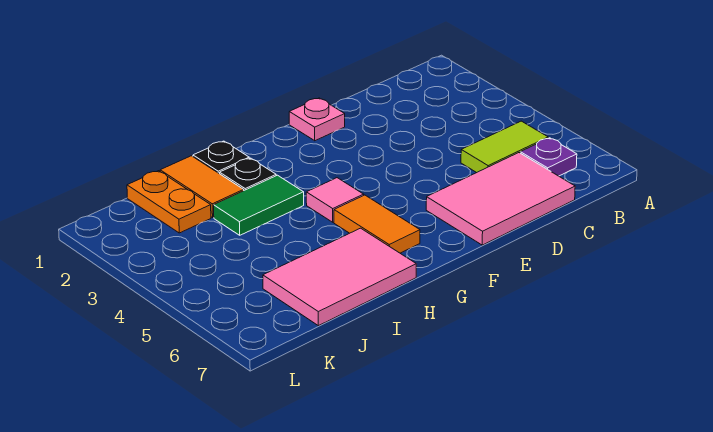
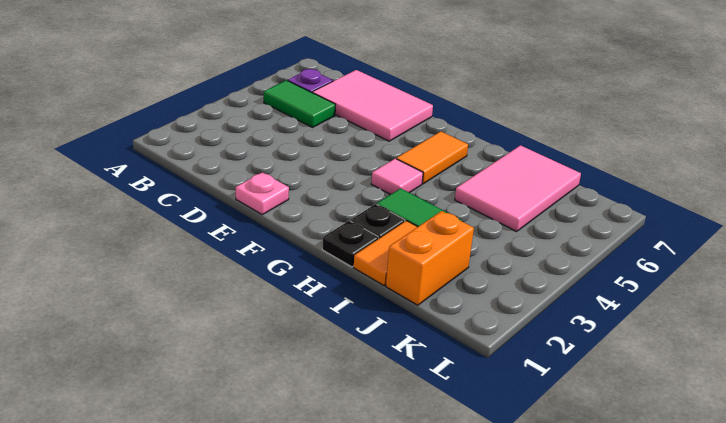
lime 1x2 tile [461,121,548,173] -> green 1x2 tile [264,80,336,127]
pink 2x3 tile [263,228,416,326] -> pink 2x3 tile turned to [455,145,581,231]
orange 1x2 plate [127,171,211,233] -> orange 1x2 brick [386,211,474,305]

